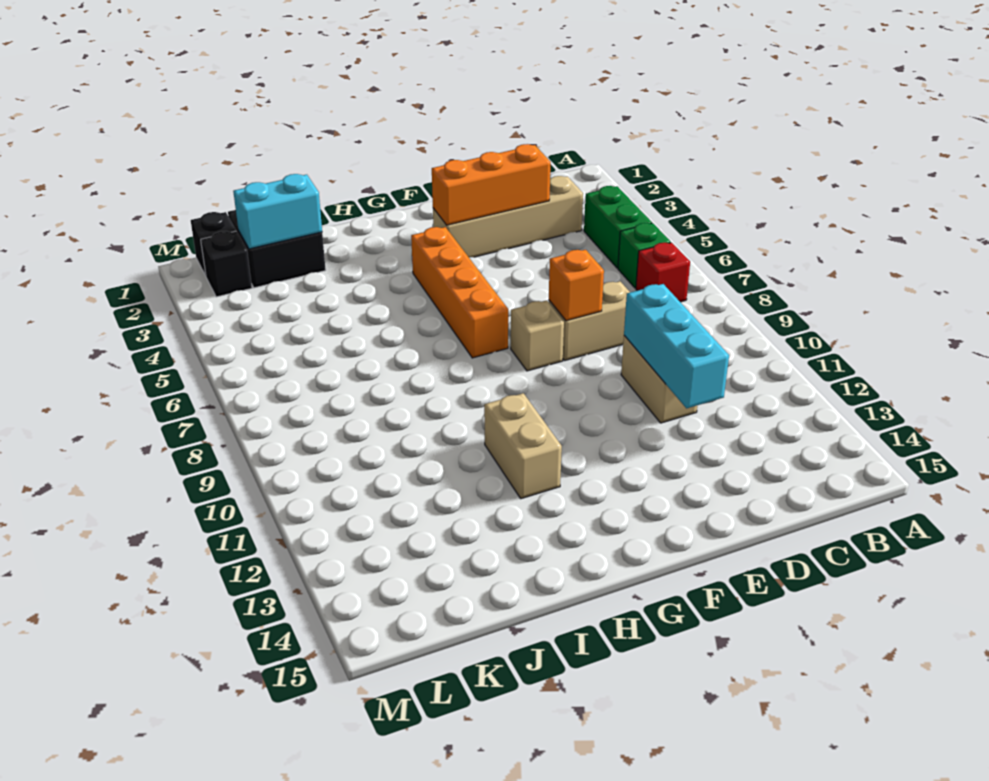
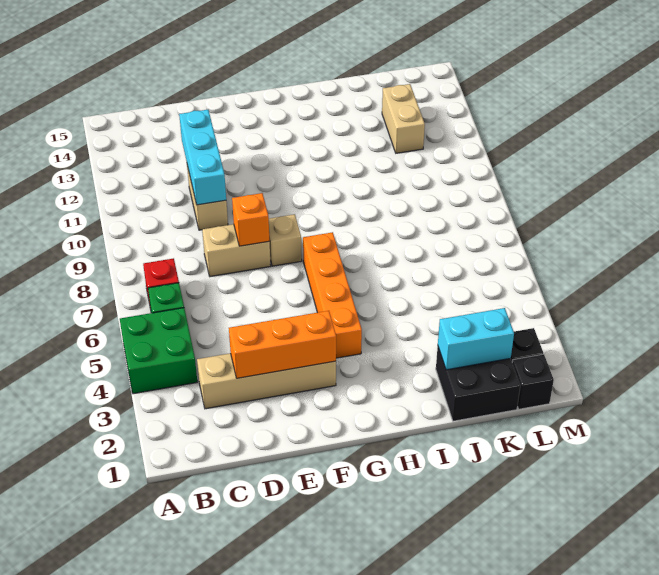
green 1x2 brick [584,186,652,268] -> green 2x2 brick [120,308,197,394]
tan 1x2 brick [484,393,562,499] -> tan 1x2 brick moved to [382,84,425,153]

